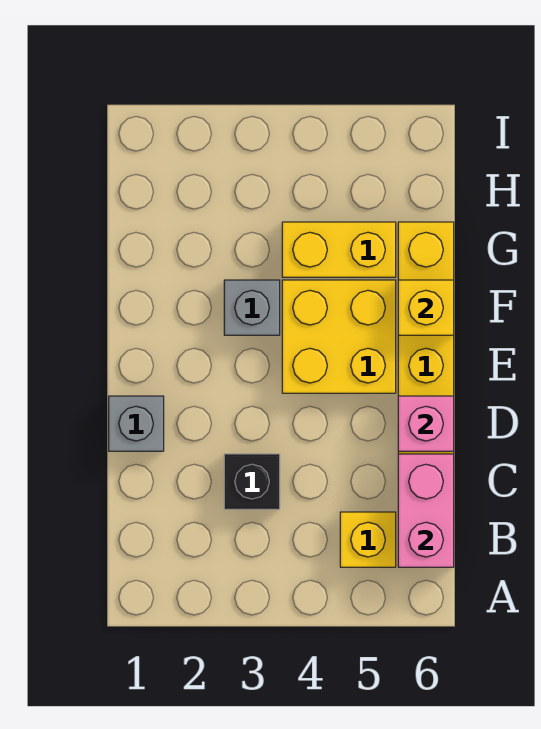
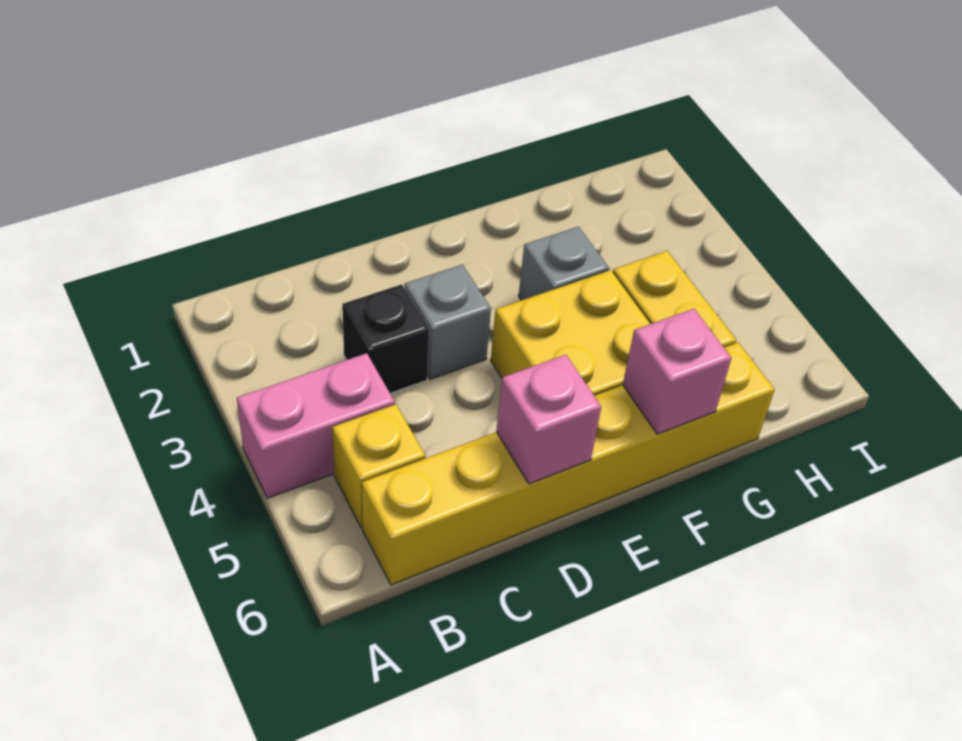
pink 1x2 brick [398,454,454,567] -> pink 1x2 brick moved to [237,353,395,498]
grey 1x1 brick [109,396,164,451] -> grey 1x1 brick moved to [405,265,491,379]
yellow 1x1 brick [398,280,454,335] -> pink 1x1 brick [623,309,731,434]

